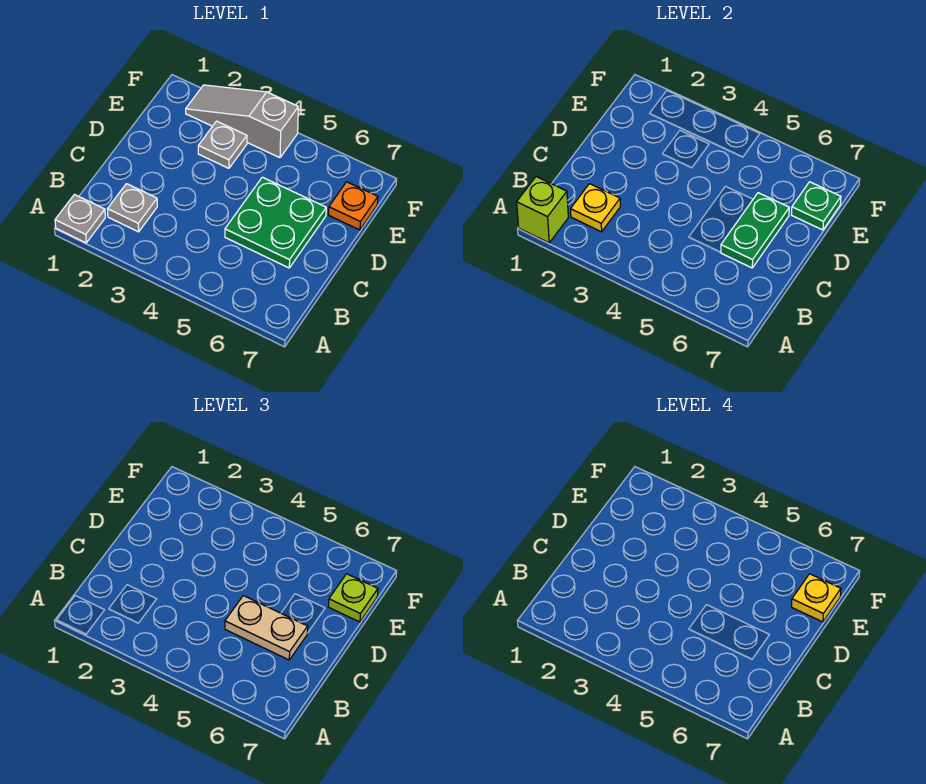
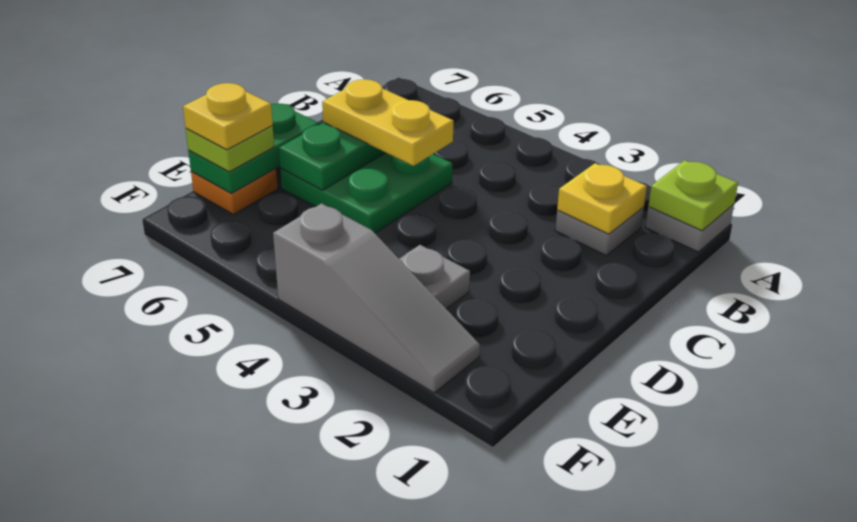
lime 1x1 brick [517,177,568,243] -> lime 1x1 plate [648,160,738,231]
tan 1x2 plate [225,596,308,660] -> yellow 1x2 plate [322,79,453,166]
green 1x1 plate [792,182,841,230] -> green 1x2 plate [188,103,319,193]

